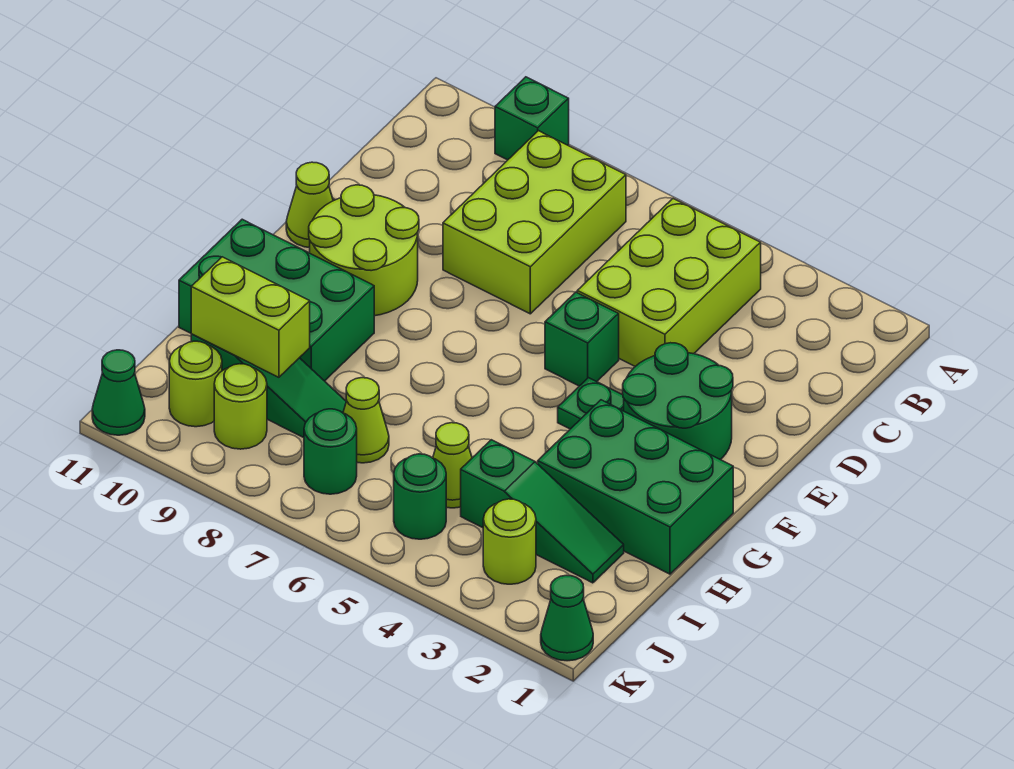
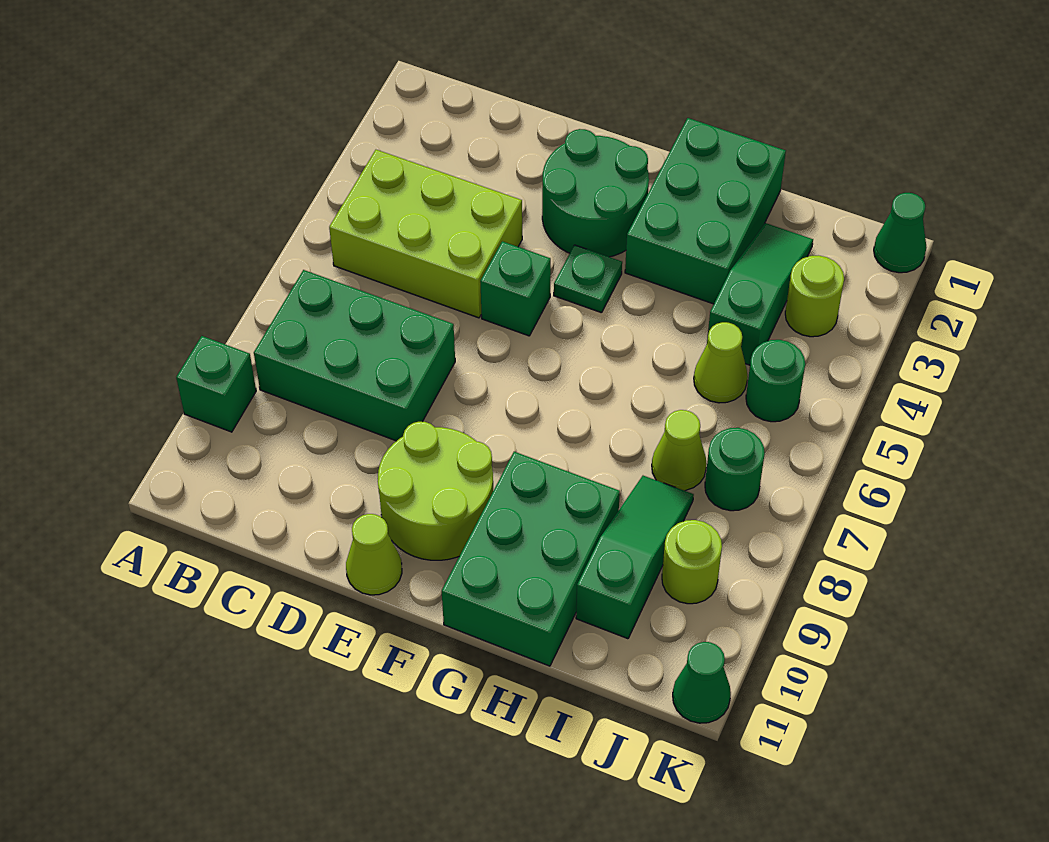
lime 2x3 brick [443,131,626,314] -> green 2x3 brick [254,270,455,441]
lime 1x2 brick [191,257,310,377] -> none
lime 1x1 round brick [169,341,222,427] -> none

